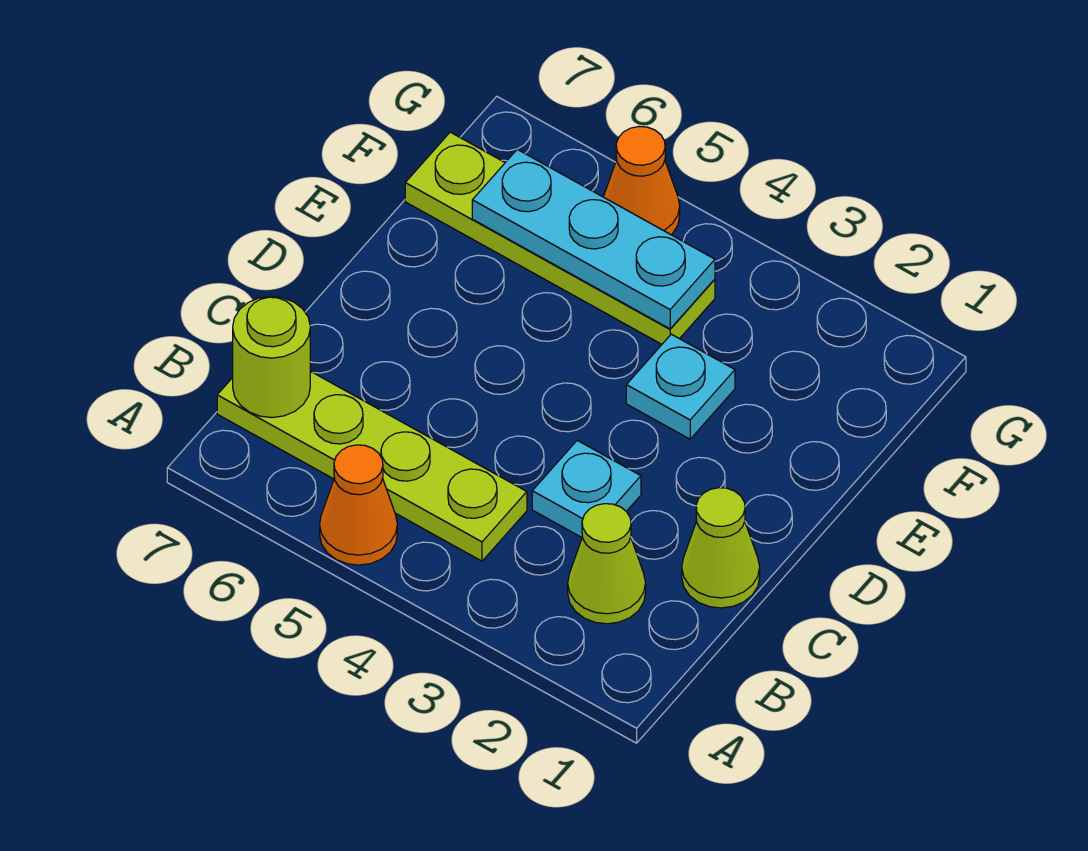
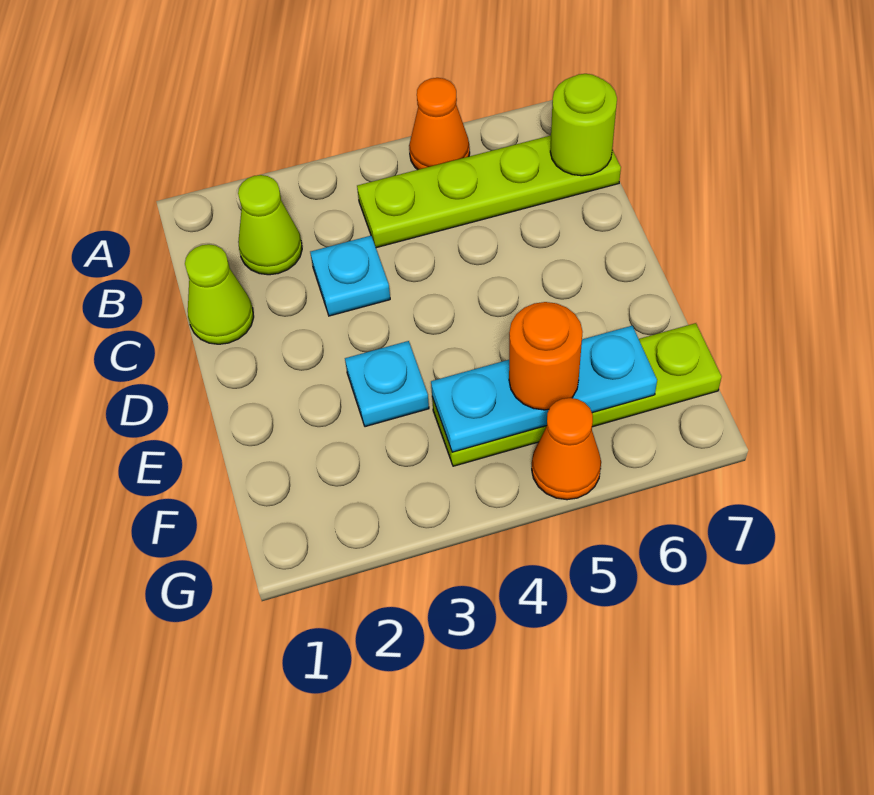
none -> orange 1x1 round brick [509,302,583,410]

